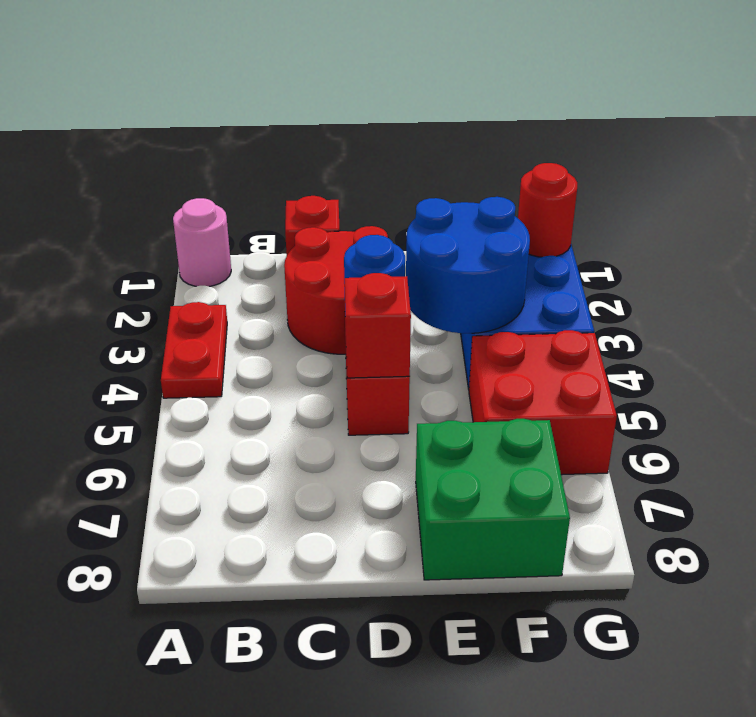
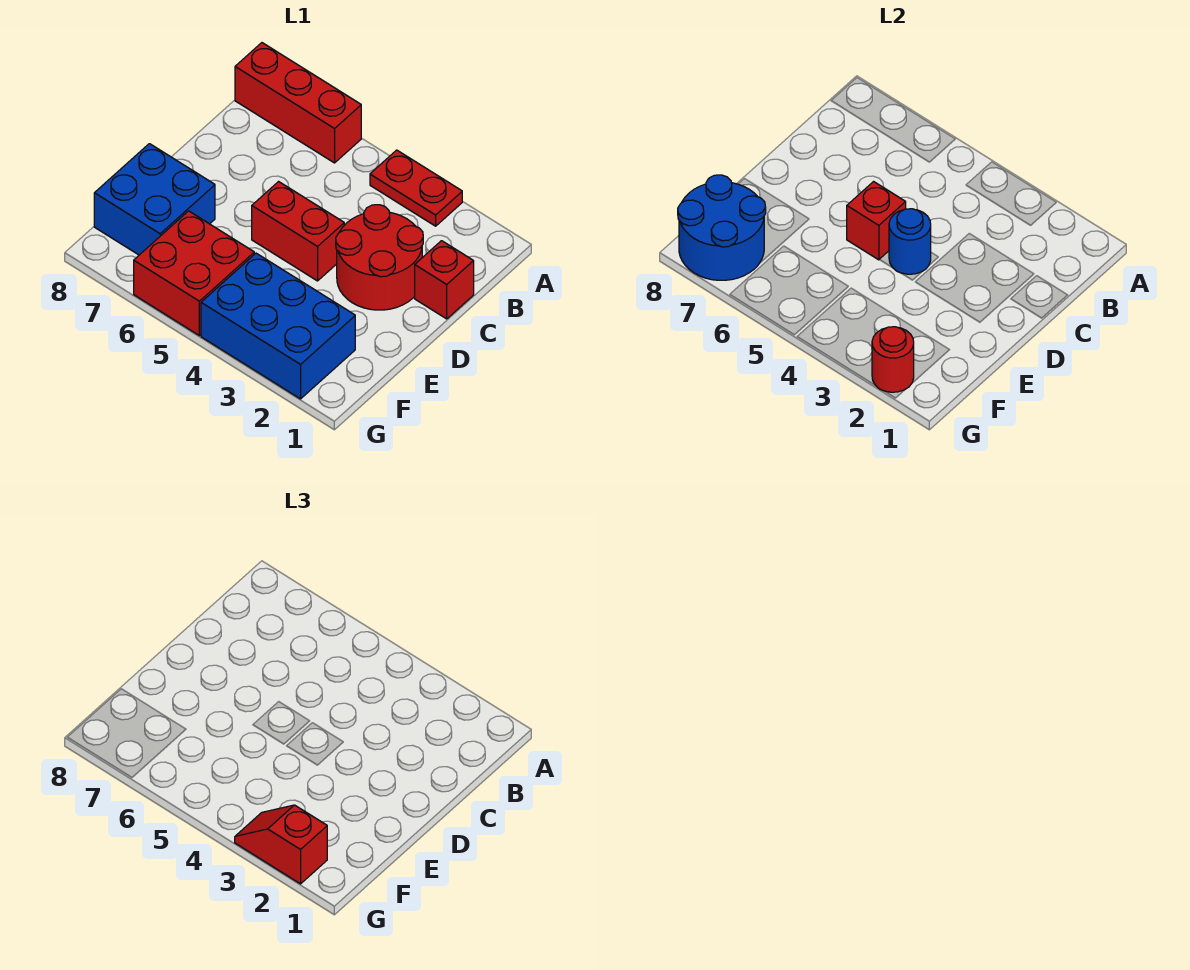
pink 1x1 round brick [173,198,231,286] -> none
none -> red 1x3 brick [235,43,361,163]
blue 2x2 round brick [406,197,530,333] -> blue 2x2 round brick moved to [678,175,766,280]
green 2x2 brick [416,419,570,580] -> blue 2x2 brick [94,144,215,255]
none -> red 1x2 slope [235,805,327,884]

